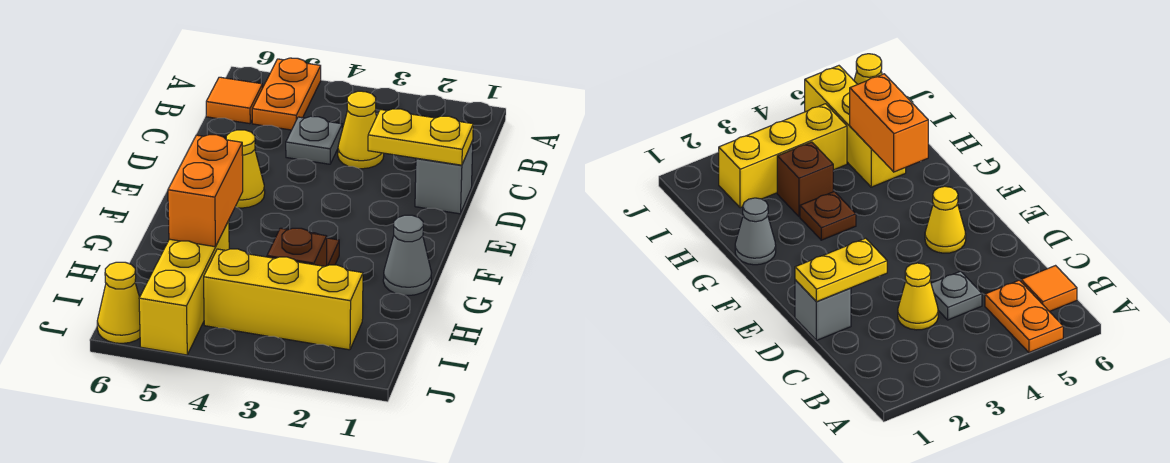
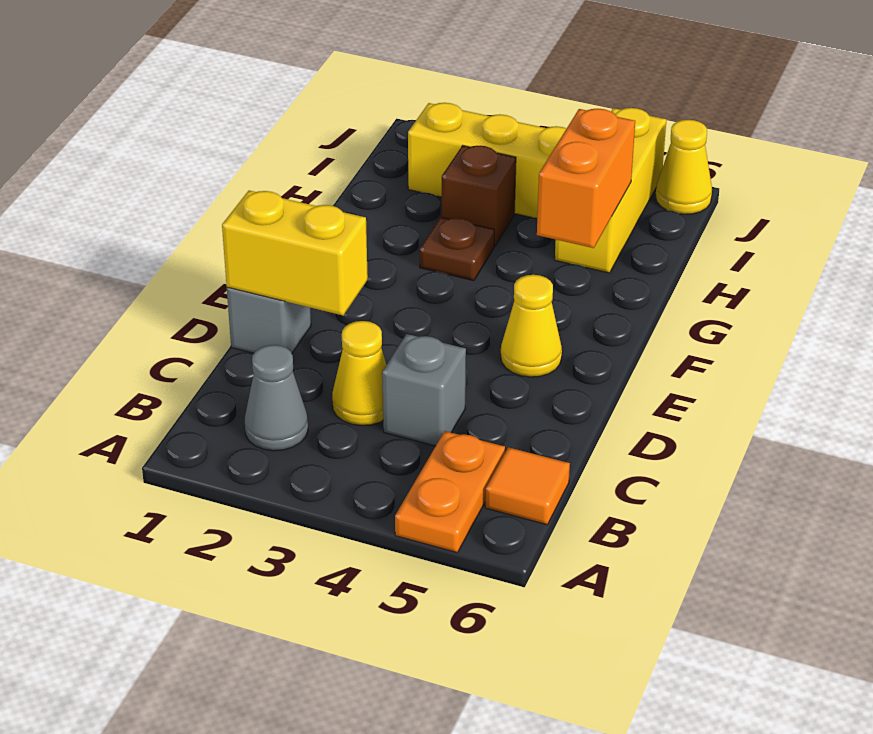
grey 1x1 plate [286,116,342,164] -> grey 1x1 brick [382,334,466,446]
yellow 1x2 plate [368,109,473,165] -> yellow 1x2 brick [222,191,368,315]
grey 1x1 cone [383,215,432,296] -> grey 1x1 cone moved to [245,345,308,451]

